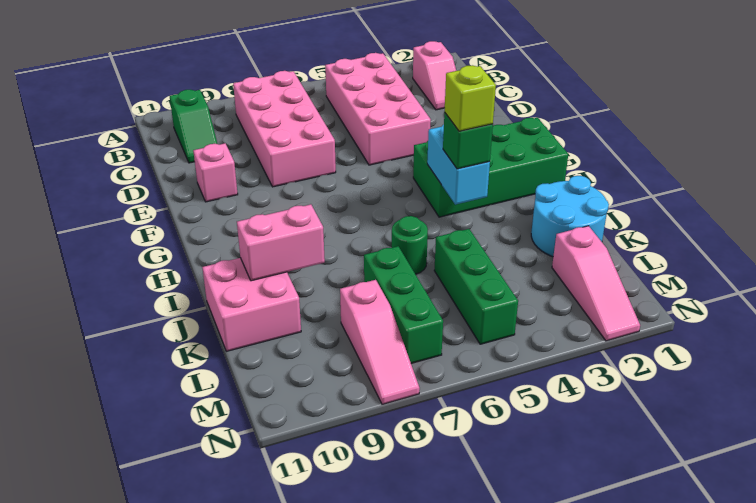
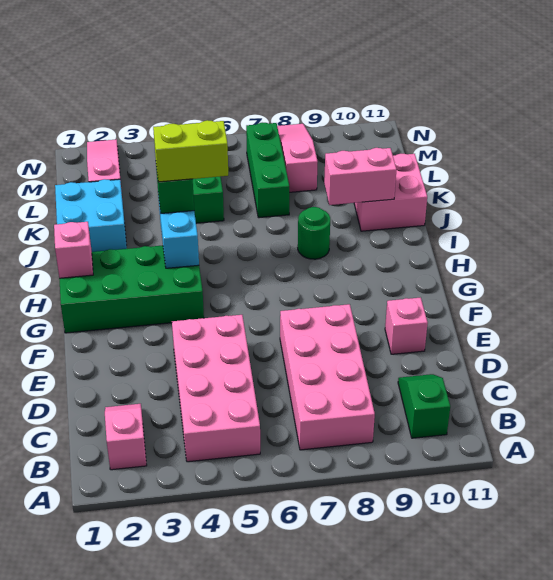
none -> pink 1x1 brick [54,222,93,278]
lime 1x1 brick [445,65,496,131] -> lime 1x2 brick [153,120,228,182]
cyan 2x2 round brick [531,176,609,257] -> cyan 2x2 brick [55,179,127,252]
green 1x1 round brick [392,216,428,274] -> green 1x1 round brick moved to [298,207,330,259]

